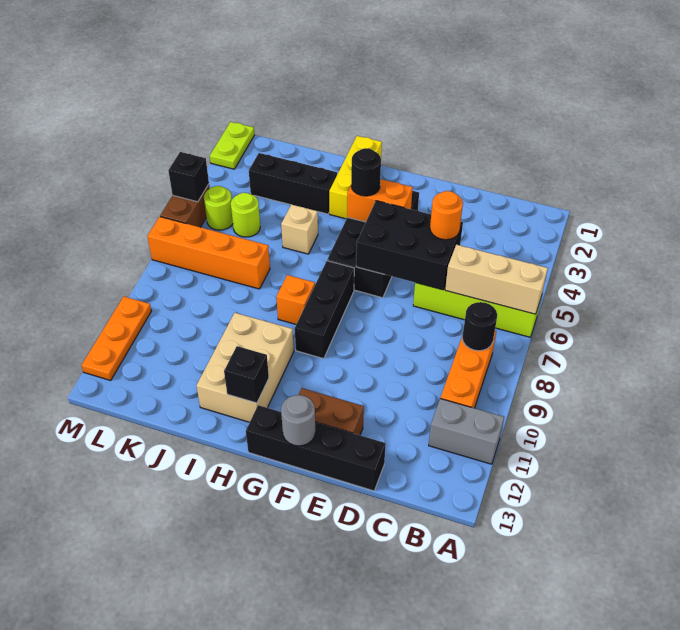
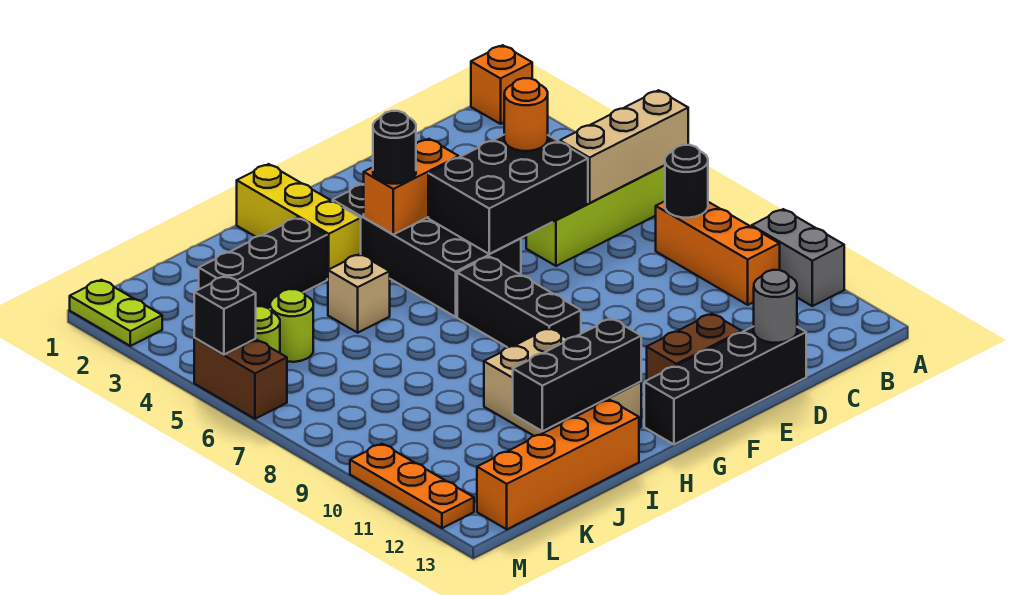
grey 1x2 brick [429,399,504,464] -> grey 1x2 brick turned to [751,209,844,306]
grey 1x1 round brick [281,395,316,446] -> grey 1x1 round brick moved to [754,270,797,343]
orange 1x1 brick [276,275,315,324] -> orange 1x1 brick moved to [471,45,532,124]
black 1x1 brick [224,346,269,403] -> black 1x3 brick [513,319,641,431]
orange 1x4 brick [147,217,270,289] -> orange 1x4 brick moved to [477,400,639,529]

